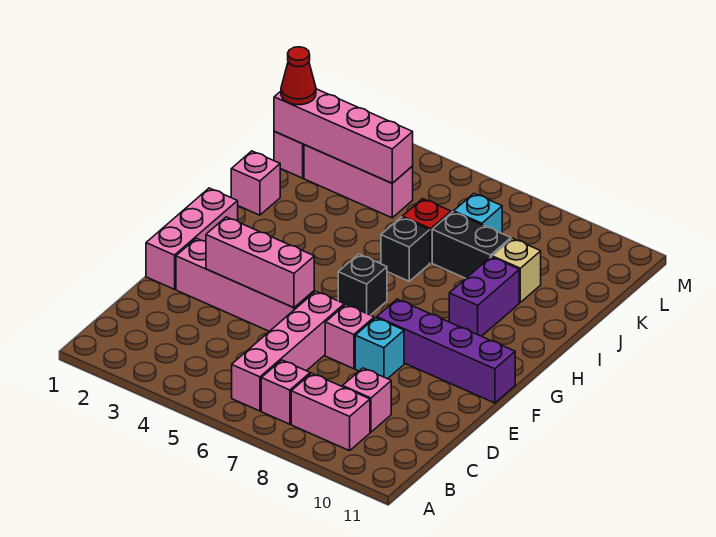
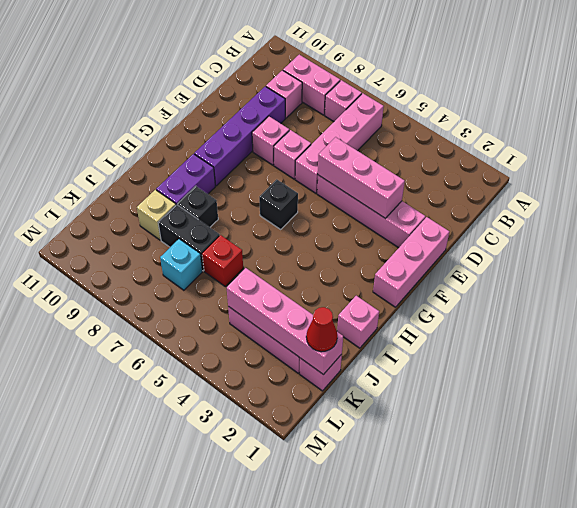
cyan 1x1 brick [355,318,404,379] -> pink 1x1 brick [252,116,289,165]
purple 1x4 brick [377,299,515,403] -> purple 1x4 brick turned to [194,86,285,186]
black 1x1 brick [381,217,430,281] -> black 1x1 brick moved to [178,186,218,227]

